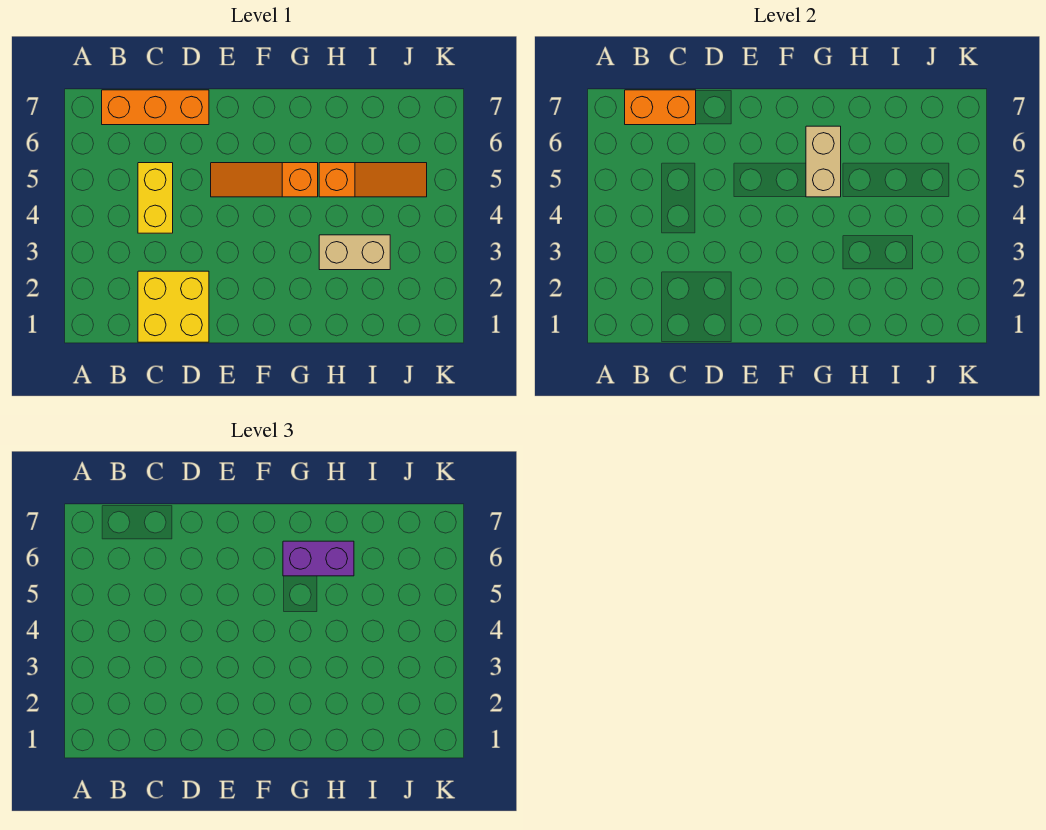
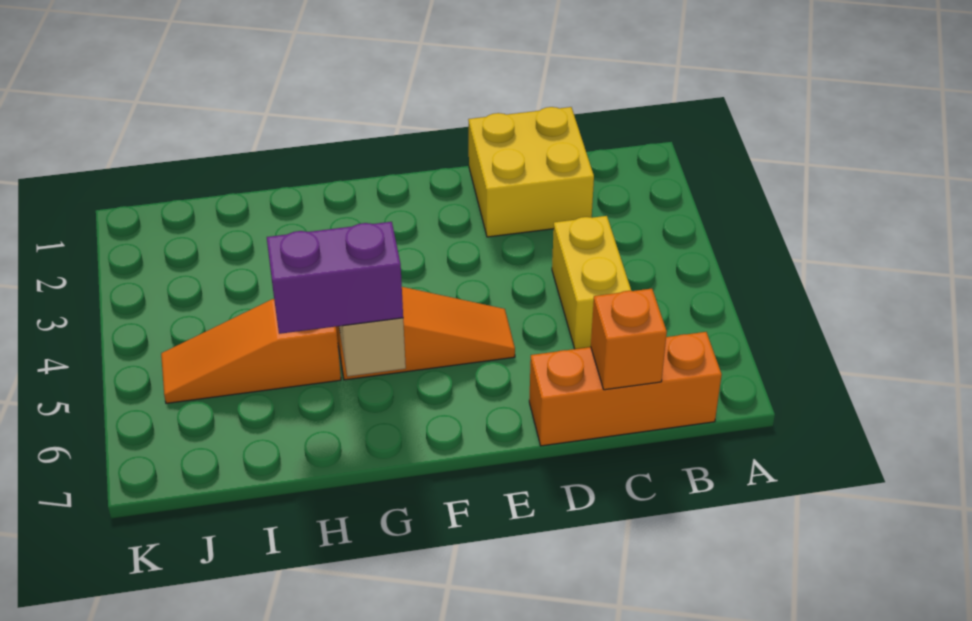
orange 1x2 brick [625,90,696,125] -> orange 1x1 brick [591,289,667,390]
tan 1x2 brick [319,235,390,270] -> none

